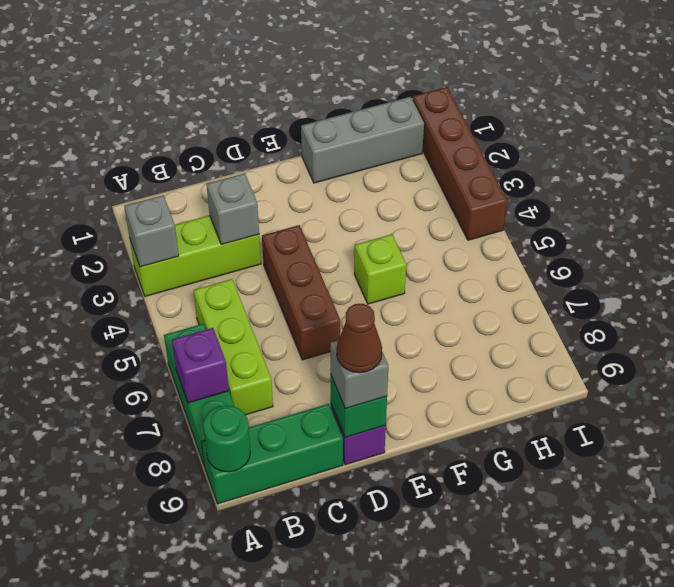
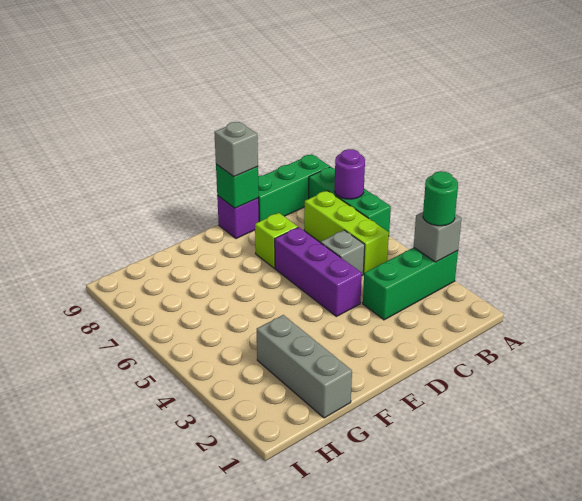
lime 1x3 brick [130,215,261,296] -> green 1x3 brick [363,248,458,320]
purple 1x1 brick [172,328,229,403] -> purple 1x1 round brick [335,149,365,199]
green 1x1 round brick [203,405,250,472] -> green 1x1 round brick moved to [423,171,458,226]
grey 1x1 brick [207,173,259,245] -> grey 1x1 brick moved to [321,230,365,275]
brown 1x3 brick [262,225,340,360] -> purple 1x3 brick [275,227,362,316]
brown 1x1 cone [337,304,382,373] -> none
grey 1x3 brick [301,97,424,183] -> grey 1x3 brick turned to [257,315,352,418]
lime 1x1 brick [354,234,406,304] -> lime 1x1 brick moved to [255,213,298,268]
brown 1x4 brick [412,87,507,240] -> none

